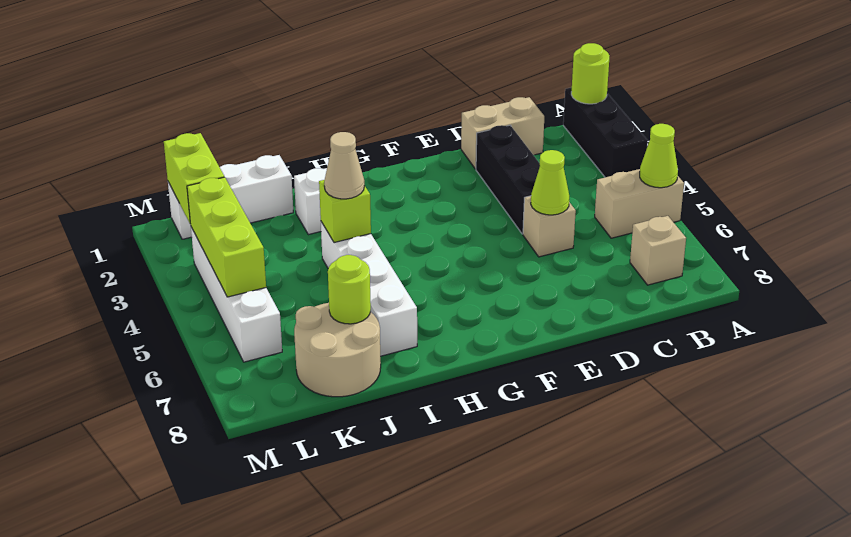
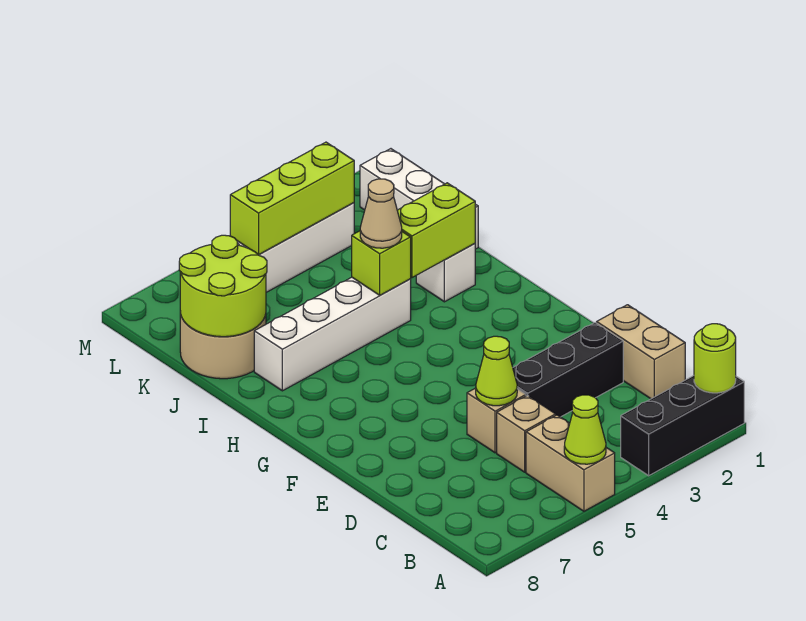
tan 1x1 brick [630,216,686,285] -> tan 1x1 brick moved to [497,395,556,472]
lime 1x1 round brick [328,255,371,324] -> lime 2x2 round brick [179,235,267,337]
lime 1x2 brick [164,133,224,223] -> lime 1x2 brick moved to [397,183,475,278]

